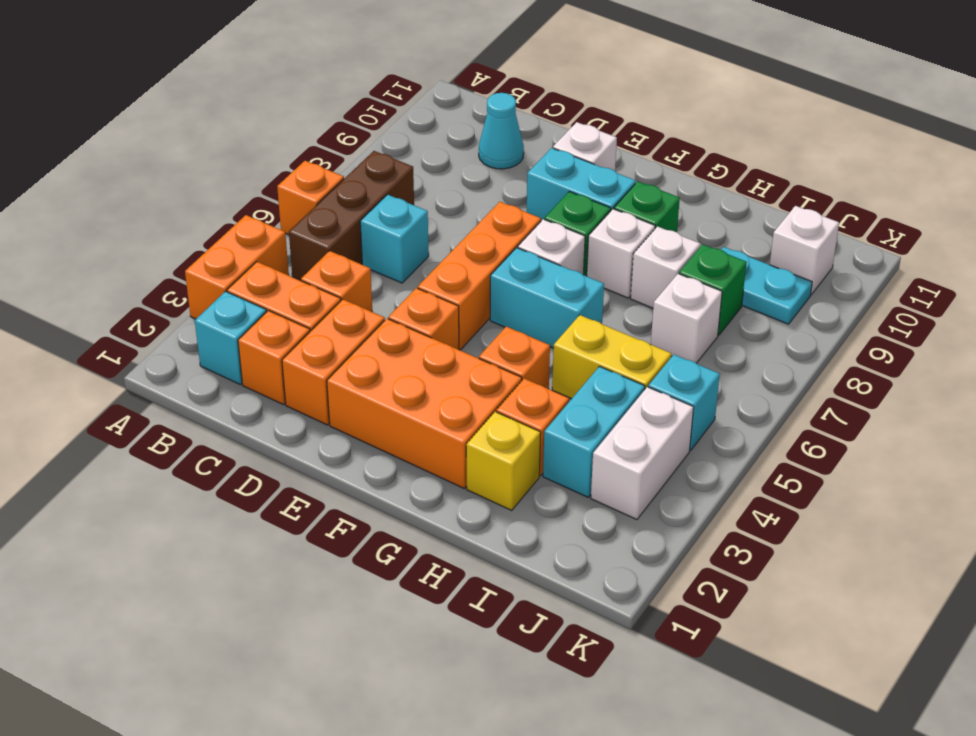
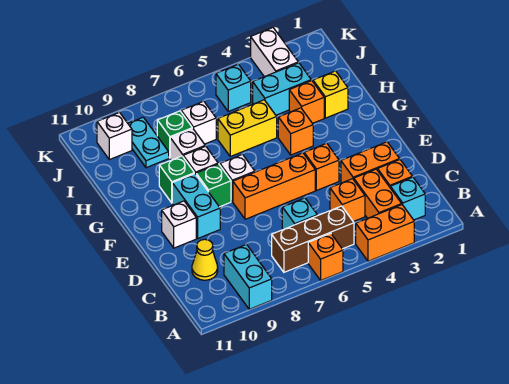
cyan 1x1 cone [479,93,524,169] -> yellow 1x1 cone [192,239,218,280]
orange 2x3 brick [327,319,522,488] -> none
cyan 1x2 brick [490,248,604,348] -> cyan 1x2 brick moved to [224,244,272,309]
yellow 1x2 brick [552,315,671,399] -> yellow 1x2 brick turned to [218,100,277,156]
white 1x2 brick [591,387,694,519] -> white 1x2 brick turned to [251,28,298,77]

